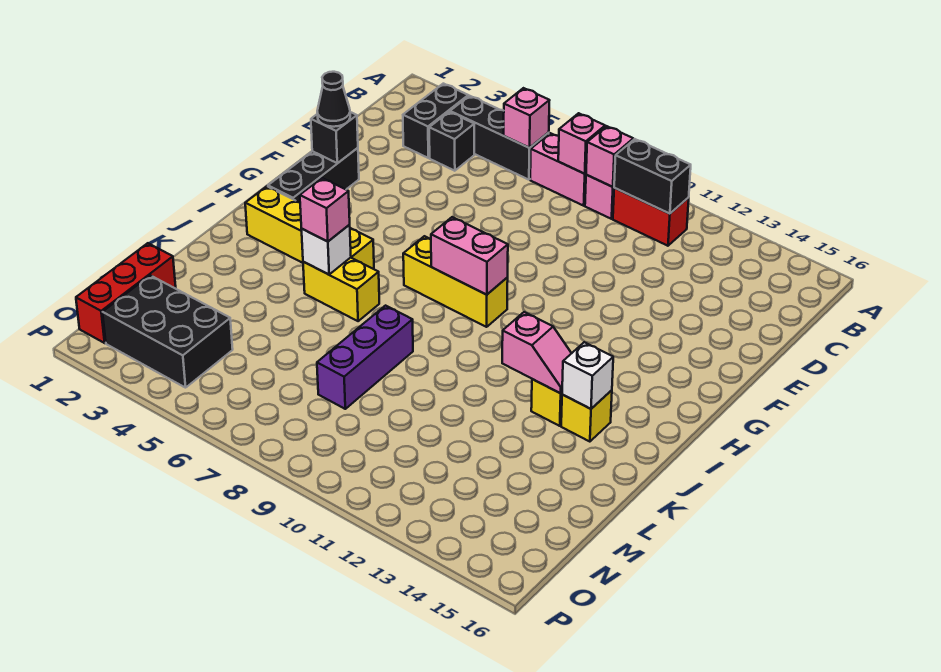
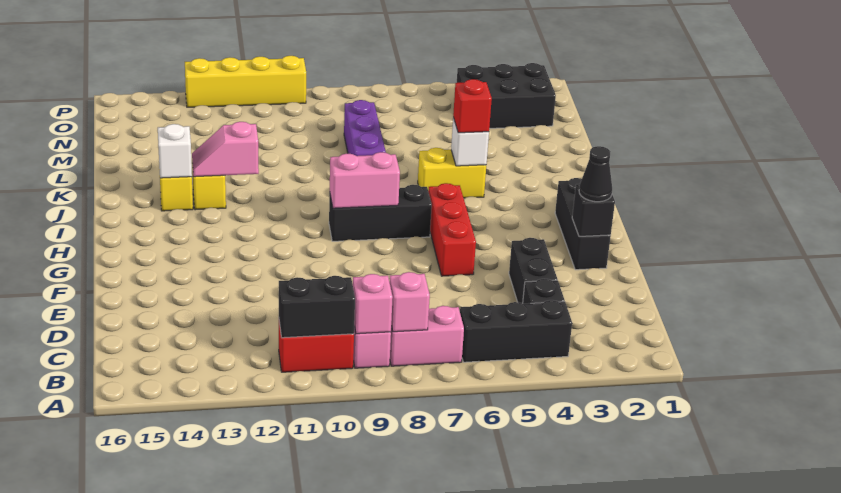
black 1x2 brick [403,84,468,158] -> black 1x2 brick moved to [509,238,557,304]
pink 1x1 brick [504,88,550,148] -> none
yellow 1x3 brick [403,236,508,327] -> black 1x3 brick [329,185,432,241]
yellow 1x4 brick [245,186,374,269] -> yellow 1x4 brick moved to [185,56,306,107]
pink 1x1 brick [300,178,350,242] -> red 1x1 brick [453,79,492,133]
red 1x3 brick [76,243,176,343] -> red 1x3 brick moved to [428,183,476,276]

